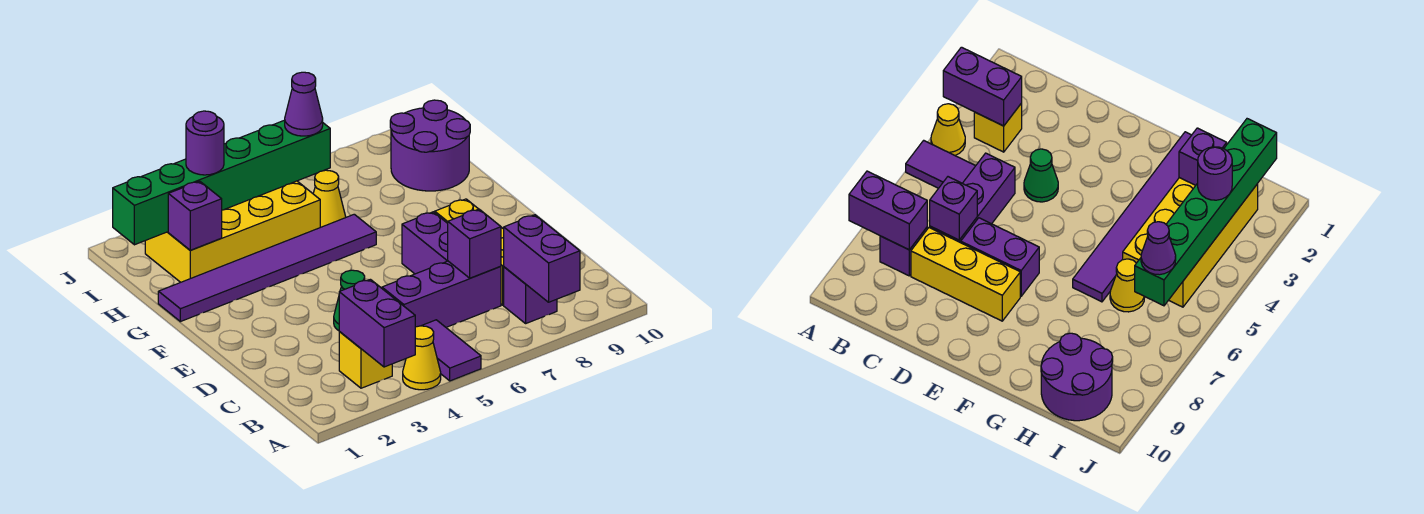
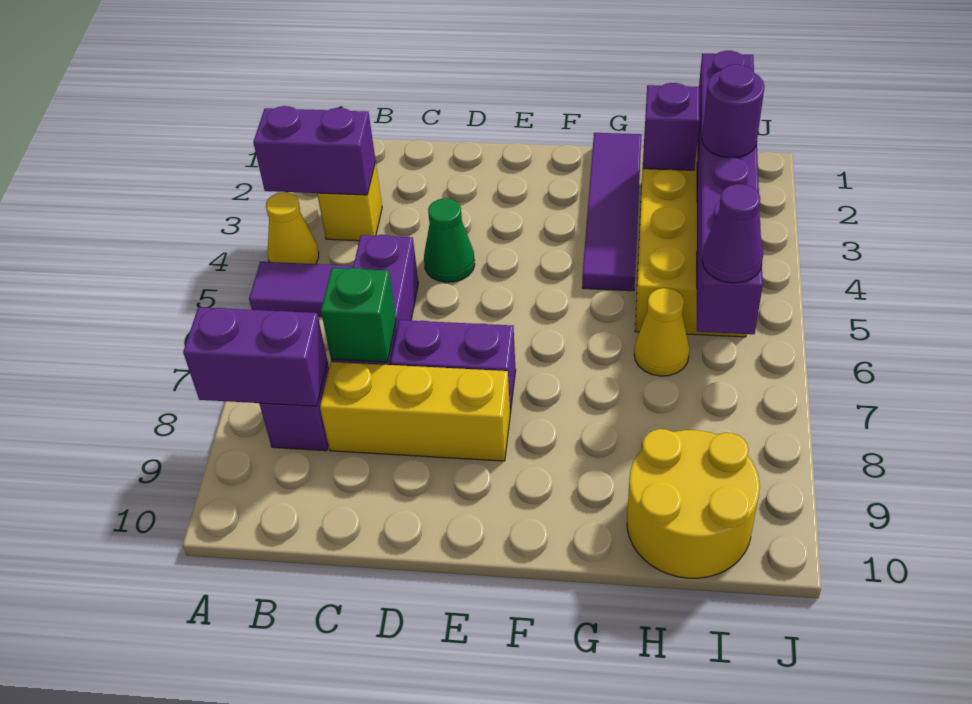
purple 1x1 brick [448,209,501,278] -> green 1x1 brick [321,268,396,362]
purple 1x6 tile [158,214,376,322] -> purple 1x4 tile [582,133,642,291]
purple 2x2 round brick [390,100,470,191] -> yellow 2x2 round brick [627,429,760,578]
green 1x6 brick [113,120,330,245] -> purple 1x6 brick [697,51,763,334]

